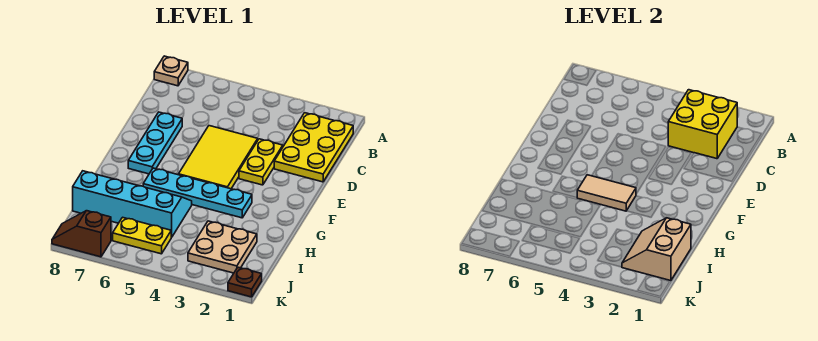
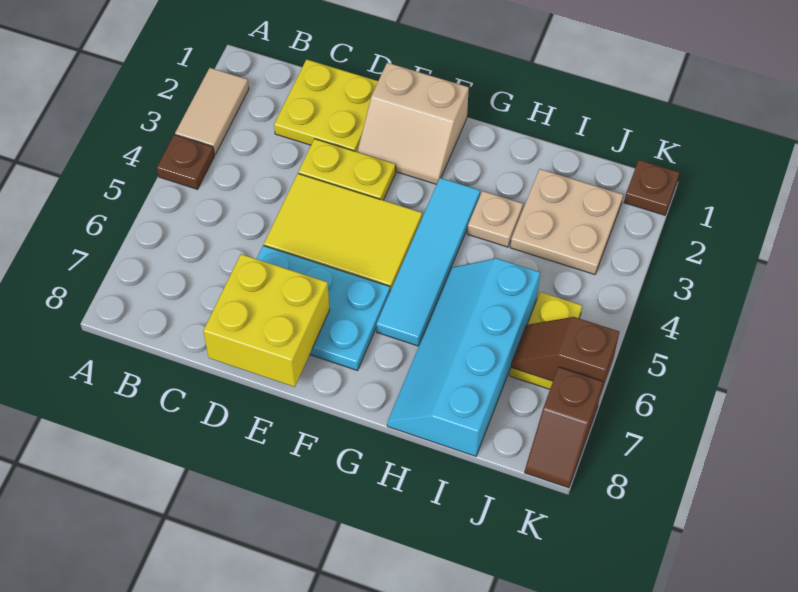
none -> brown 1x1 plate [157,135,214,189]
tan 1x1 plate [154,56,188,86] -> tan 1x1 plate moved to [467,191,523,247]
yellow 2x3 plate [274,113,353,182] -> yellow 2x2 plate [274,59,378,152]
yellow 2x2 brick [668,90,737,159] -> yellow 2x2 brick moved to [203,254,330,387]
cyan 1x3 plate [128,112,182,174] -> cyan 2x3 plate [257,246,390,371]
cyan 1x4 plate [143,168,252,218] -> cyan 1x4 tile [376,178,480,346]
tan 1x2 tile [577,175,636,211] -> tan 1x2 tile moved to [175,68,249,155]
tan 2x2 slope [622,218,691,281] -> tan 2x2 slope moved to [357,63,469,184]
none -> brown 1x2 slope [511,317,619,393]

